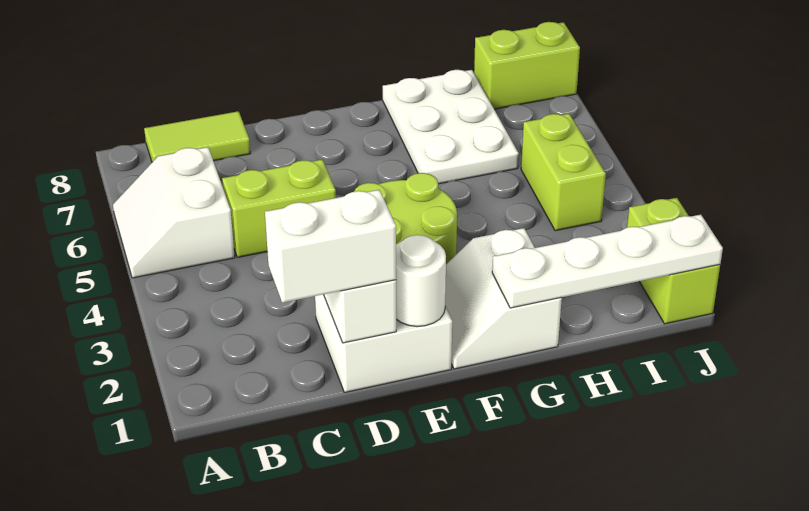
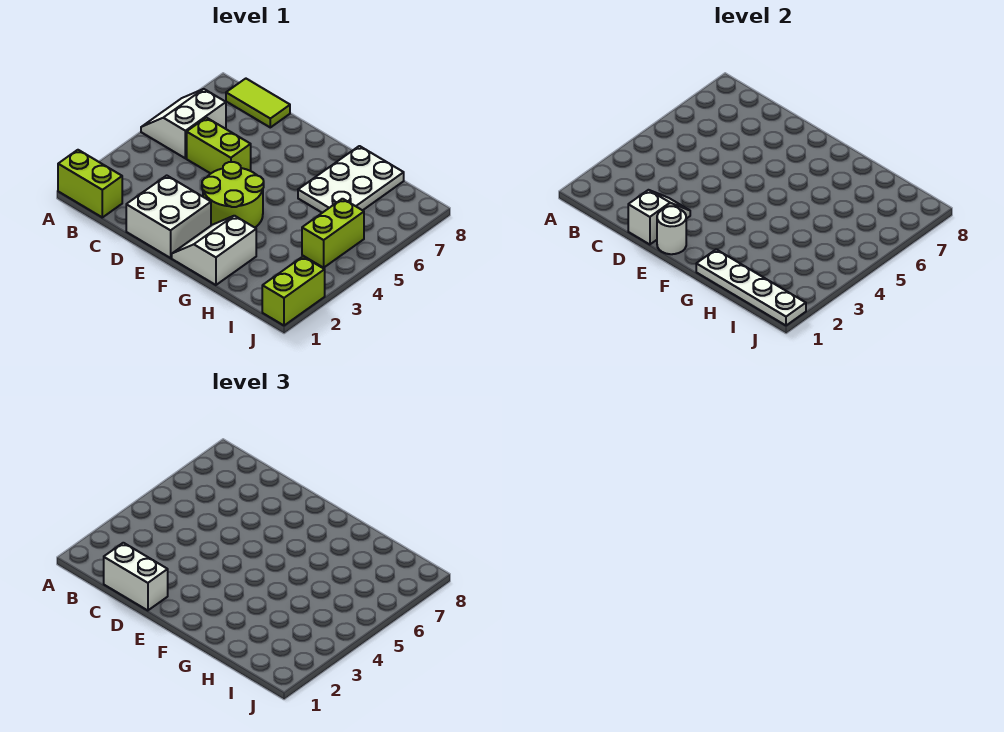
lime 1x2 brick [474,22,580,109] -> lime 1x2 brick moved to [58,150,122,217]

